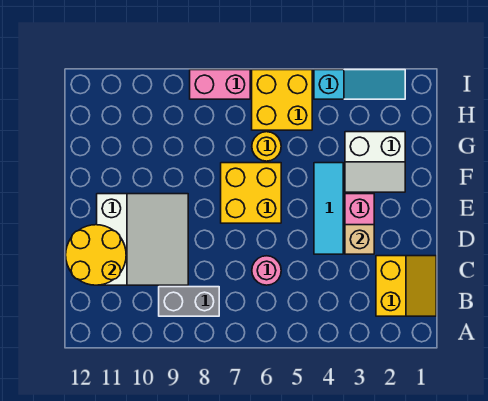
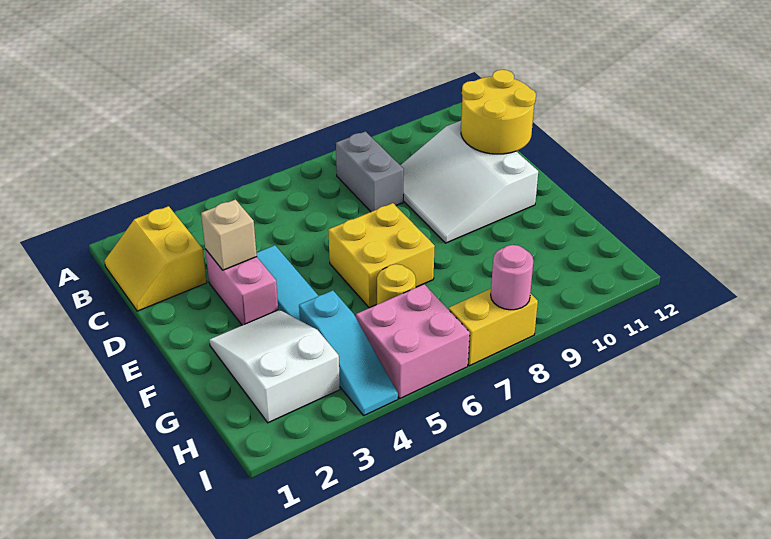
grey 1x2 brick [159,287,219,316] -> grey 1x2 brick turned to [336,131,404,212]
pink 1x1 round brick [252,256,281,285] -> pink 1x1 round brick moved to [491,245,533,310]
white 2x2 slope [345,132,405,192] -> white 2x3 slope [209,310,340,423]
yellow 2x2 brick [252,70,312,130] -> pink 2x2 brick [356,284,470,398]
cyan 1x3 slope [314,70,405,99] -> cyan 1x3 slope turned to [299,290,398,415]
pink 1x2 brick [190,70,250,99] -> yellow 1x2 brick [449,289,538,366]

